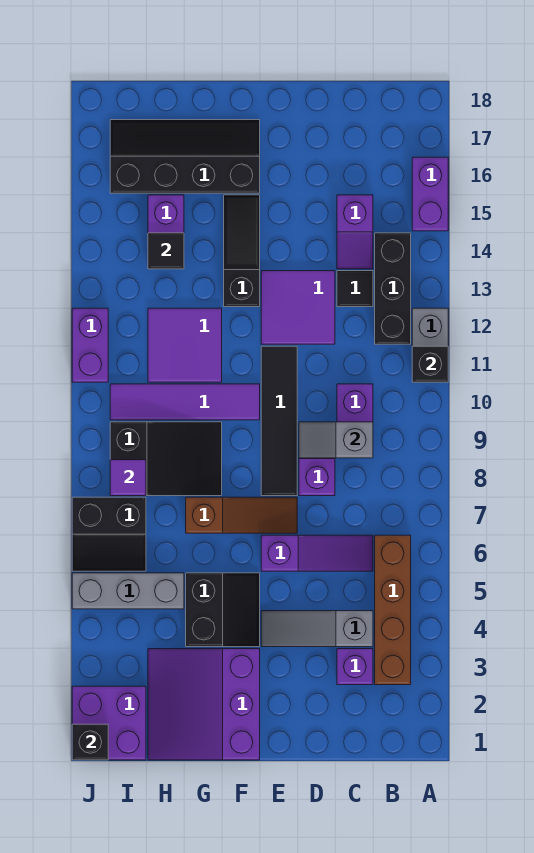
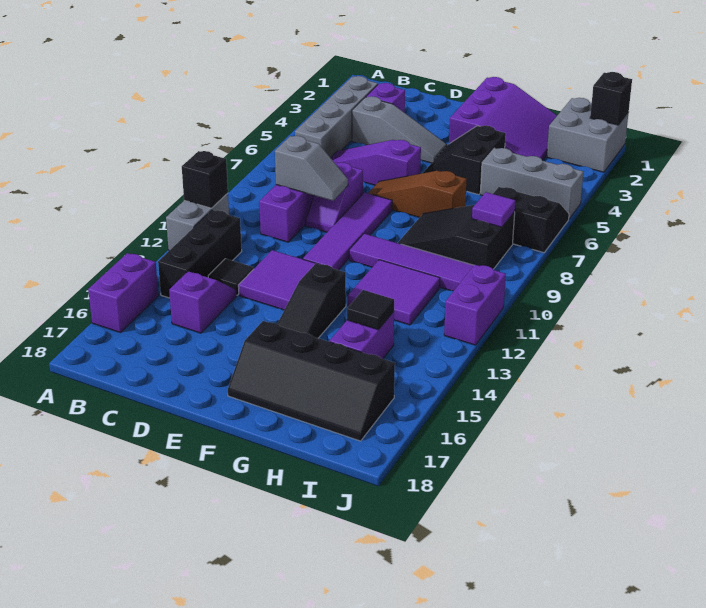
brown 1x4 brick [375,535,411,685] -> grey 1x4 brick [295,76,378,158]
black 1x4 tile [261,346,297,496] -> purple 1x4 tile [303,193,392,270]
purple 2x2 brick [72,686,146,760] -> grey 2x2 brick [547,98,629,172]

